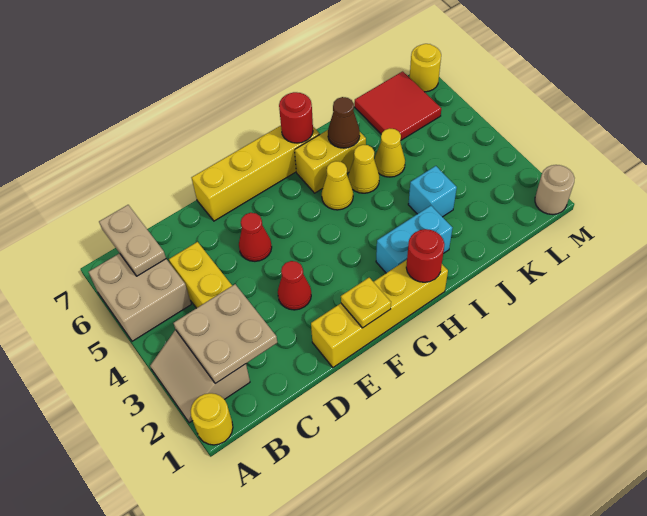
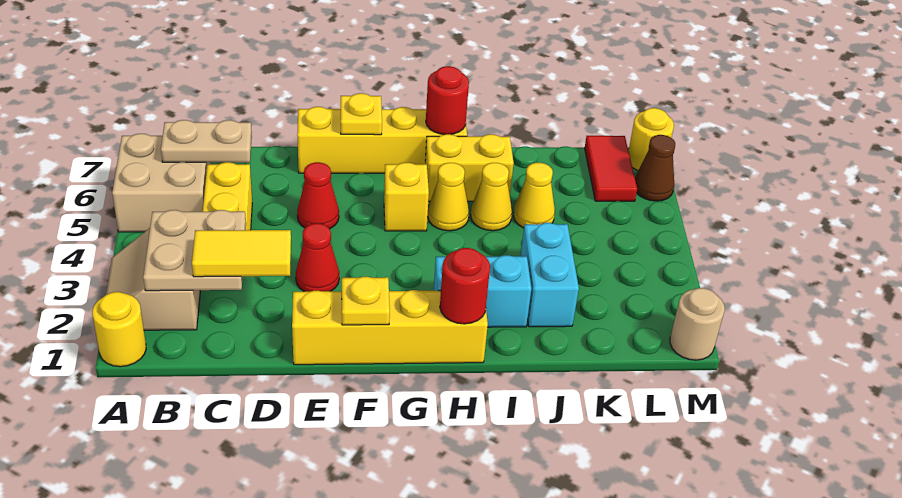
tan 1x2 plate [99,205,166,276] -> tan 1x2 plate turned to [161,120,252,163]
none -> yellow 1x2 tile [192,230,291,277]
none -> yellow 1x1 plate [341,93,382,135]
none -> yellow 1x1 brick [384,163,429,231]
brown 1x1 cone [328,97,360,148] -> brown 1x1 cone moved to [635,135,675,201]
cyan 1x1 brick [408,166,457,217] -> cyan 1x2 brick [521,223,579,327]
red 2x2 tile [355,71,441,140] -> red 1x2 tile [585,136,637,201]

